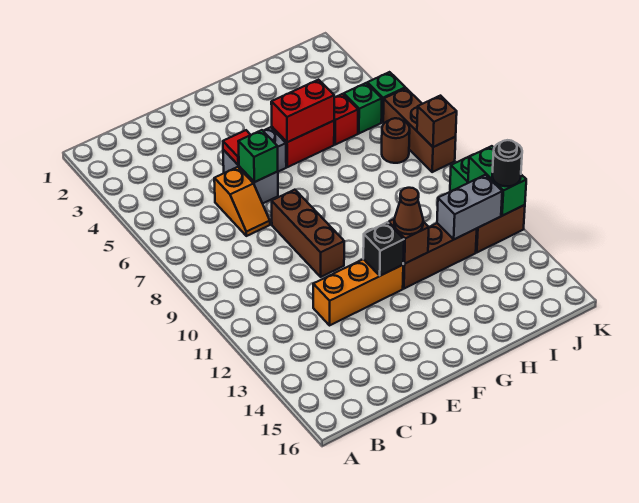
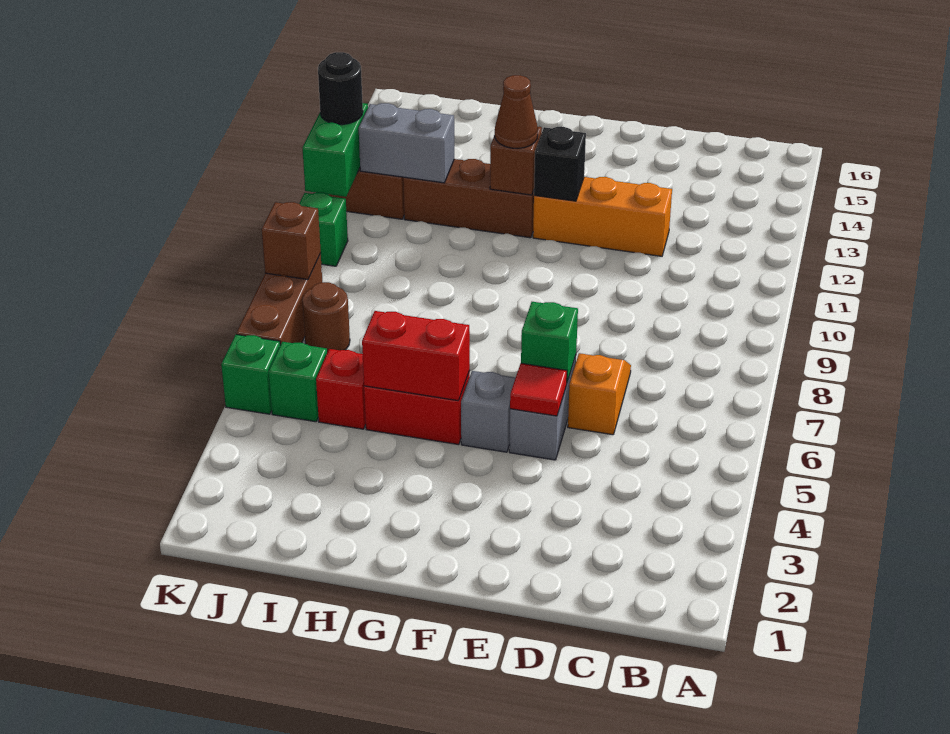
brown 1x3 brick [272,190,344,277] -> none

